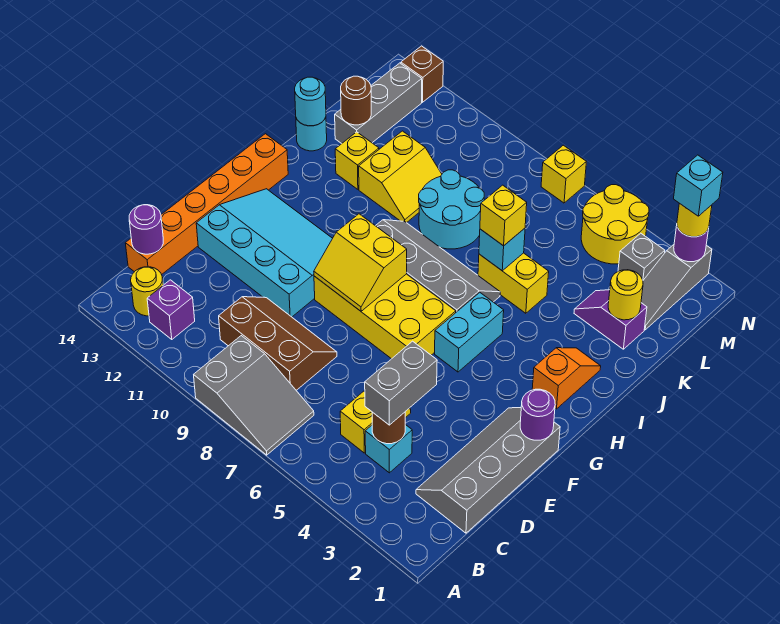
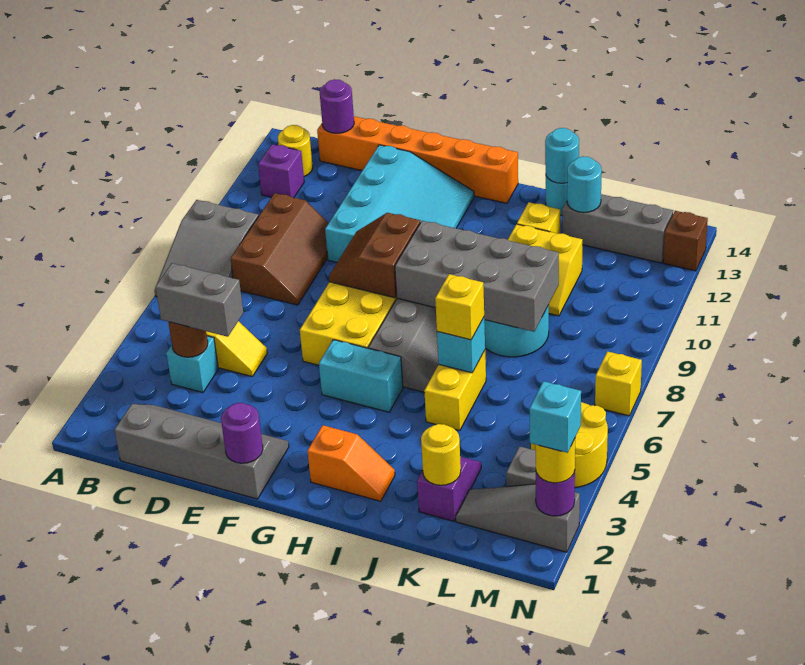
yellow 2x2 slope [314,214,407,311] -> brown 2x2 slope [329,213,420,298]
none -> grey 2x4 brick [395,221,559,332]
brown 1x1 round brick [341,76,371,125] -> cyan 1x1 round brick [567,156,602,213]

